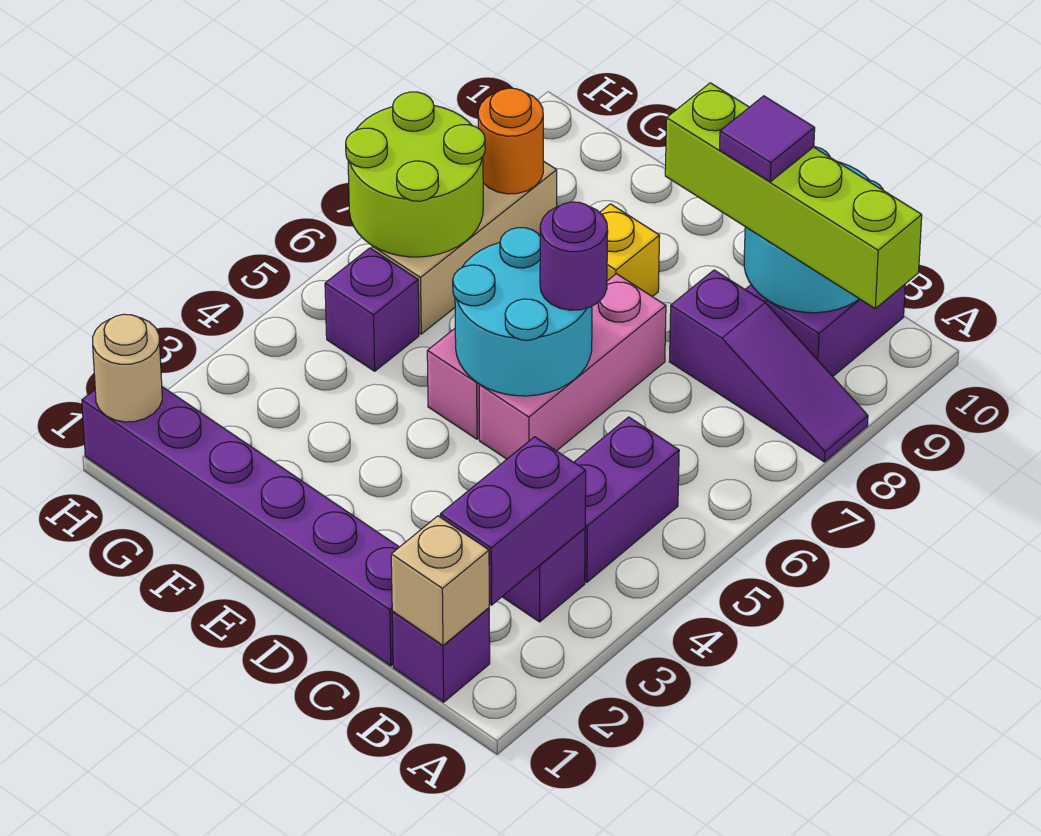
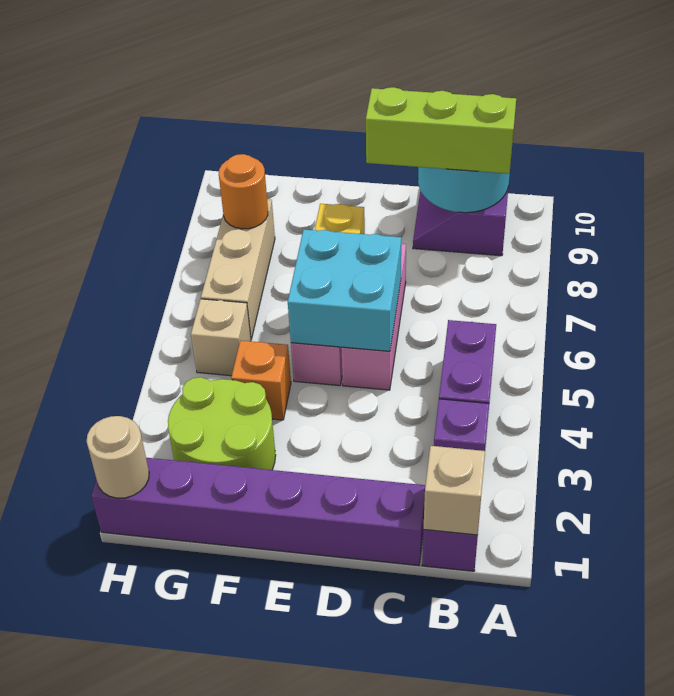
purple 1x3 slope [669,270,868,462] -> none
lime 1x4 brick [665,83,922,309] -> lime 1x3 brick [366,87,516,174]
purple 1x2 brick [440,437,586,605] -> none
purple 1x1 tile [719,96,815,182] -> none
cyan 2x2 round brick [453,228,592,396] -> cyan 2x2 brick [288,229,401,351]
purple 1x1 round brick [540,202,608,310] -> none
none -> orange 1x1 brick [231,341,291,420]
purple 1x1 brick [325,248,419,371] -> tan 1x1 brick [191,299,251,376]
lime 2x2 round brick [346,92,485,257] -> lime 2x2 round brick moved to [168,377,276,470]

